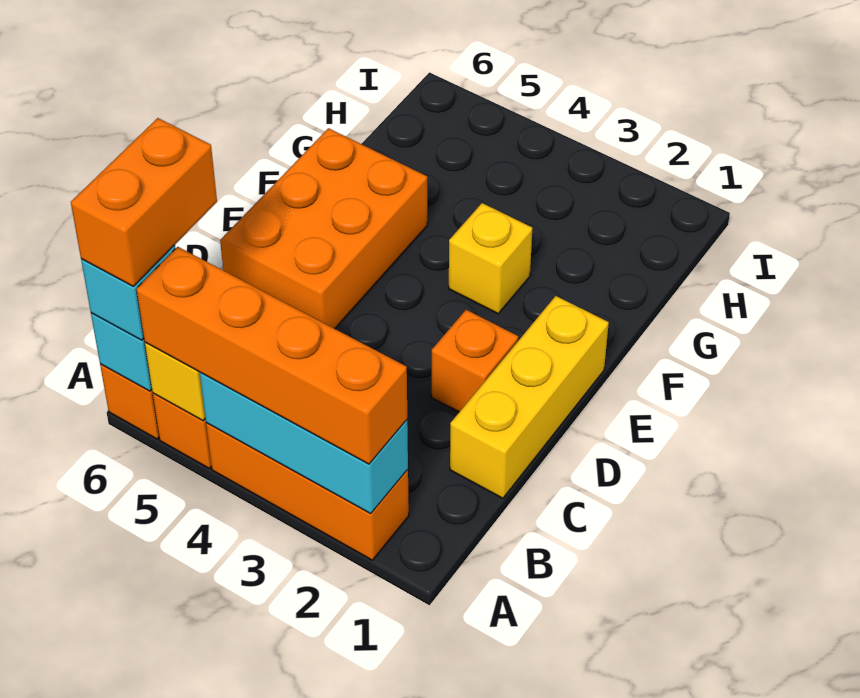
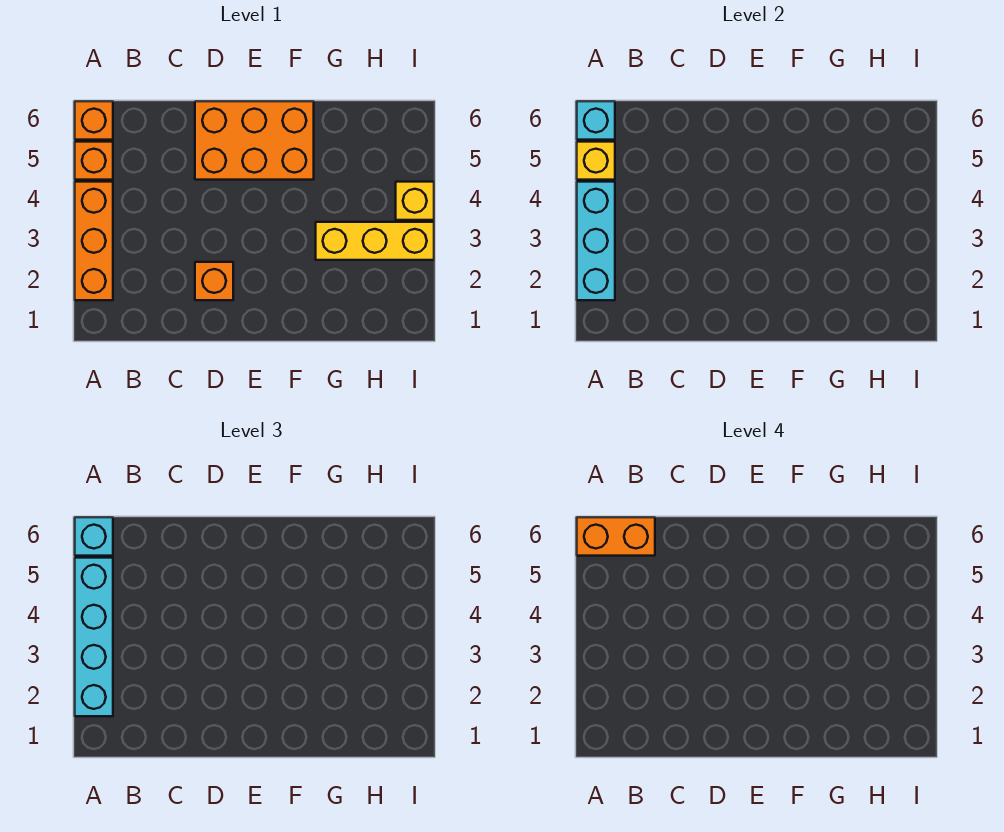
orange 1x4 brick [136,247,407,464] -> cyan 1x4 brick [75,558,113,716]
yellow 1x3 brick [450,296,609,498] -> yellow 1x3 brick moved to [316,222,434,260]
yellow 1x1 brick [449,203,532,314] -> yellow 1x1 brick moved to [396,182,434,220]

